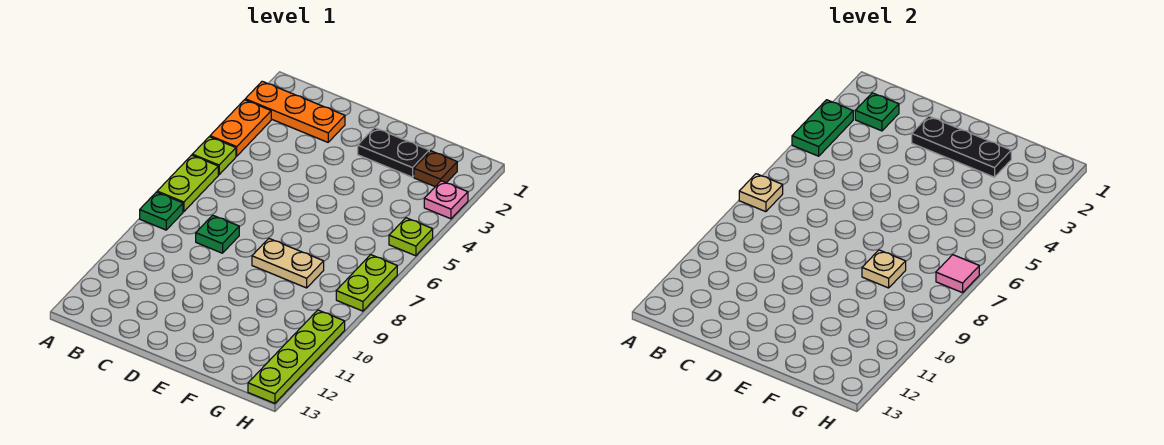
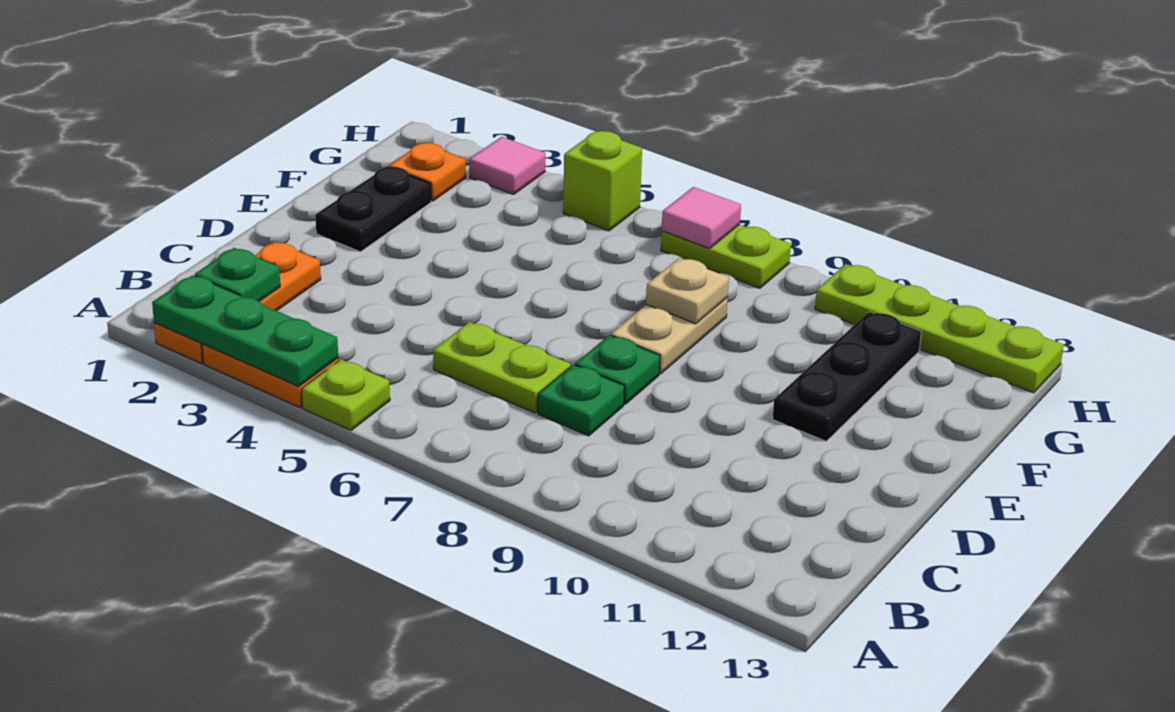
green 1x2 plate [792,100,853,156] -> green 1x3 plate [152,275,338,386]
lime 1x2 plate [157,155,218,212] -> lime 1x2 plate moved to [433,322,571,413]
tan 1x1 plate [739,174,783,212] -> none
green 1x1 plate [140,192,183,230] -> green 1x1 plate moved to [575,335,660,404]
black 1x3 plate [912,116,1011,177] -> black 1x3 plate moved to [773,312,921,441]
brown 1x1 plate [414,151,457,187] -> orange 1x1 plate [389,143,466,201]
pink 1x1 plate [424,181,468,219] -> pink 1x1 tile [469,137,545,194]
lime 1x1 plate [389,218,433,256] -> lime 1x1 brick [563,131,642,231]

